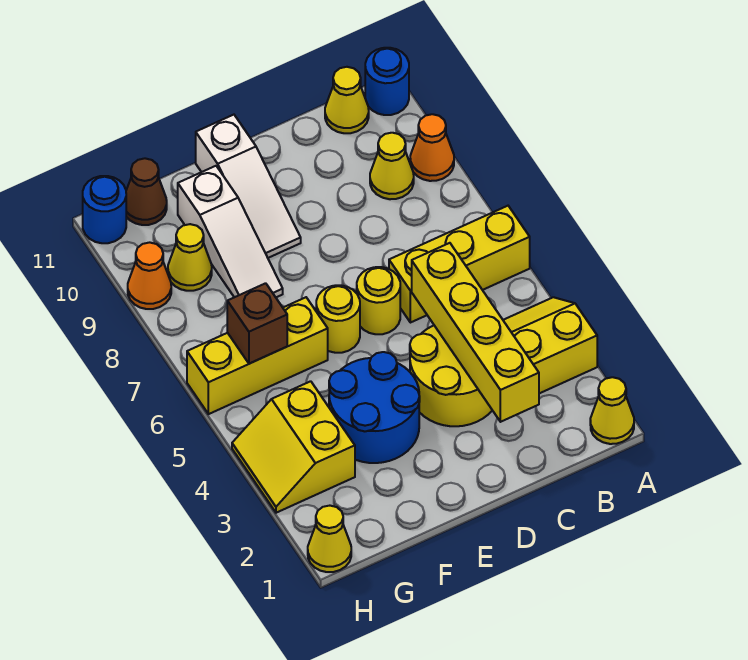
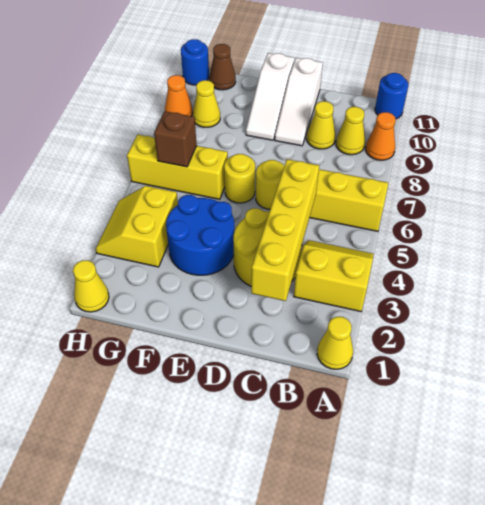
yellow 1x1 cone [325,67,369,133] -> yellow 1x1 cone moved to [307,101,335,149]
white 1x3 slope [178,166,283,297] -> white 1x3 slope moved to [275,58,323,146]

